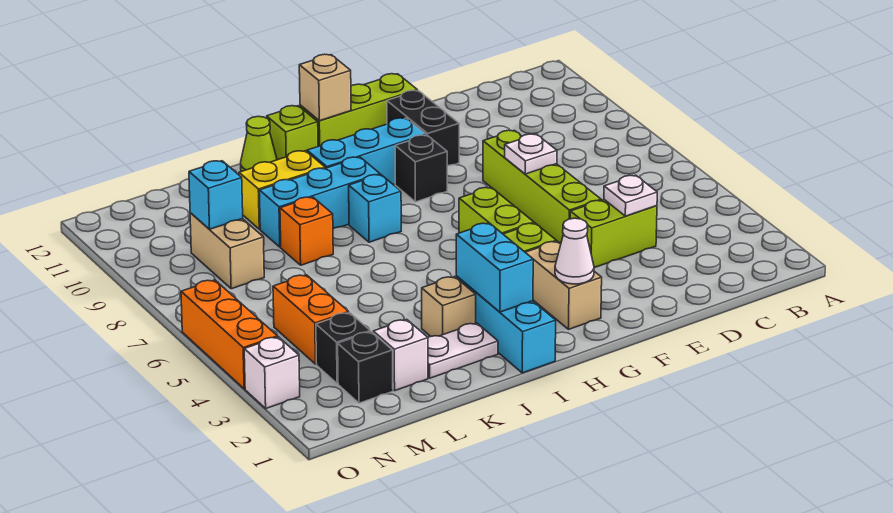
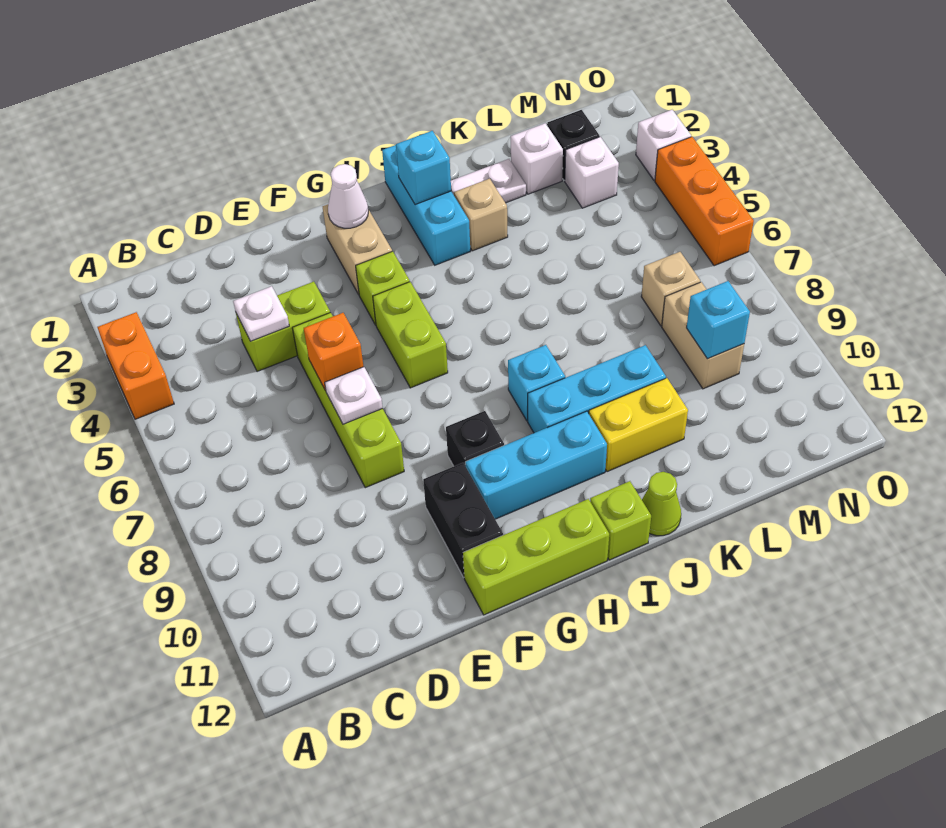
tan 1x1 brick [299,54,351,121] -> tan 1x1 brick moved to [641,252,700,326]
cyan 1x2 brick [456,223,533,312] -> cyan 1x1 brick [396,131,451,205]
orange 1x1 brick [280,197,333,265] -> orange 1x1 brick moved to [304,313,364,390]
black 1x1 brick [316,313,370,384] -> white 1x1 brick [565,137,619,208]
orange 1x2 brick [273,275,349,364] -> orange 1x2 brick moved to [97,312,174,419]

